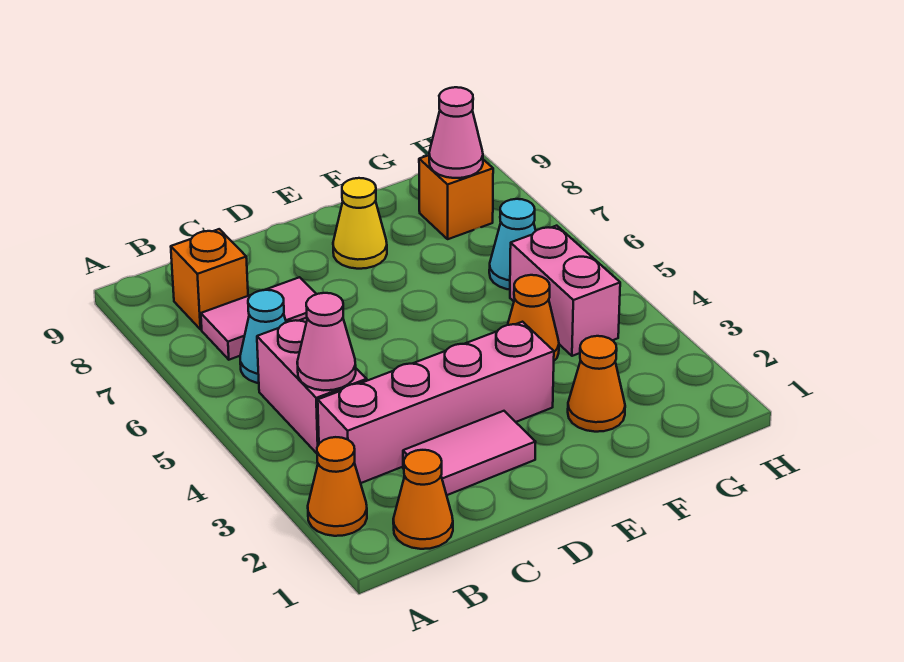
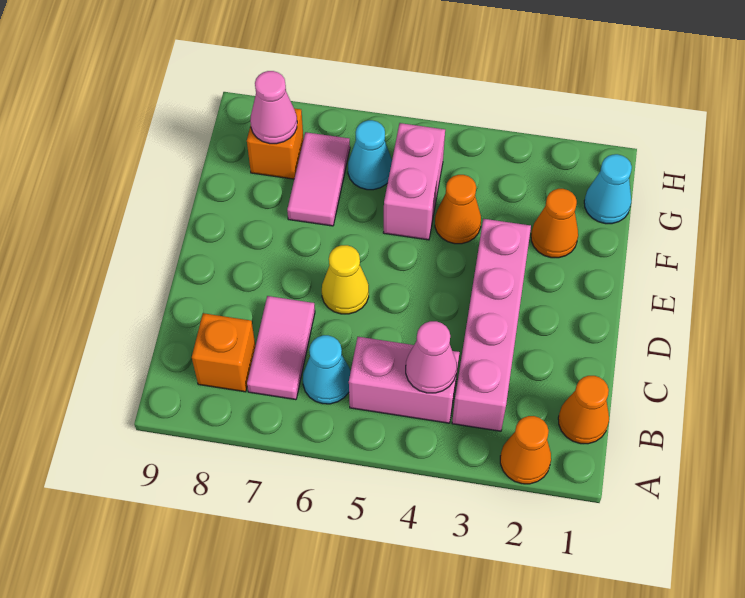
pink 1x2 tile [403,411,535,495] -> pink 1x2 tile moved to [287,132,350,226]
yellow 1x1 cone [333,178,387,269] -> yellow 1x1 cone moved to [322,245,369,314]
none -> cyan 1x1 cone [584,154,632,224]
pink 1x2 brick [510,226,620,356] -> pink 1x2 brick turned to [383,123,445,240]

